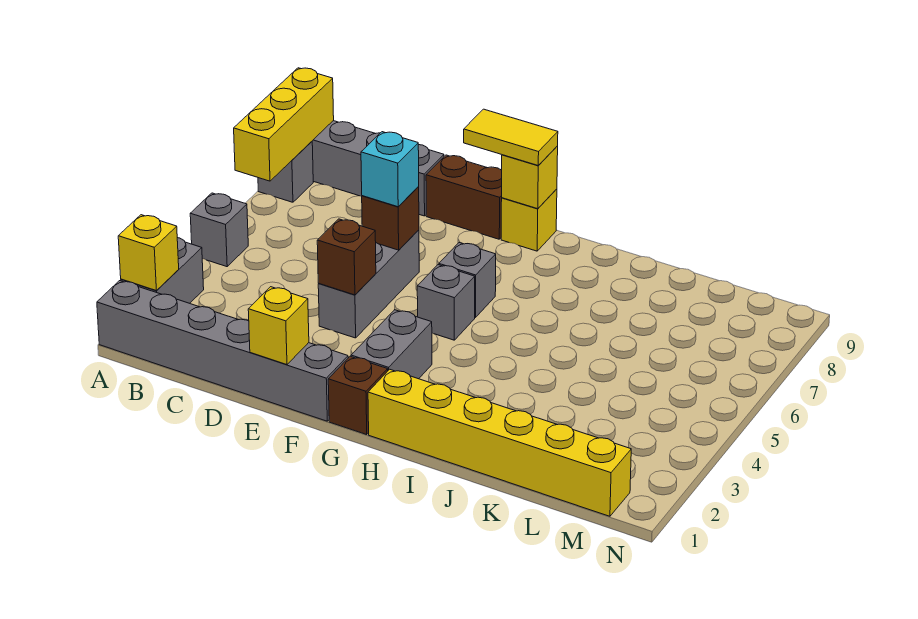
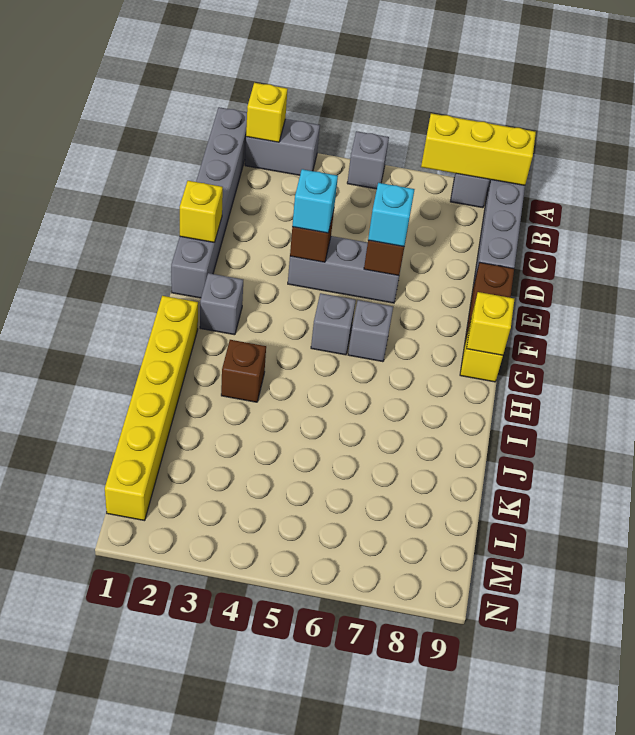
none -> cyan 1x1 brick [292,169,338,233]
yellow 1x2 tile [464,109,558,166] -> none
brown 1x1 brick [328,356,388,435] -> brown 1x1 brick moved to [221,340,266,402]
grey 1x2 brick [351,310,432,379] -> grey 1x1 brick [200,273,243,335]

